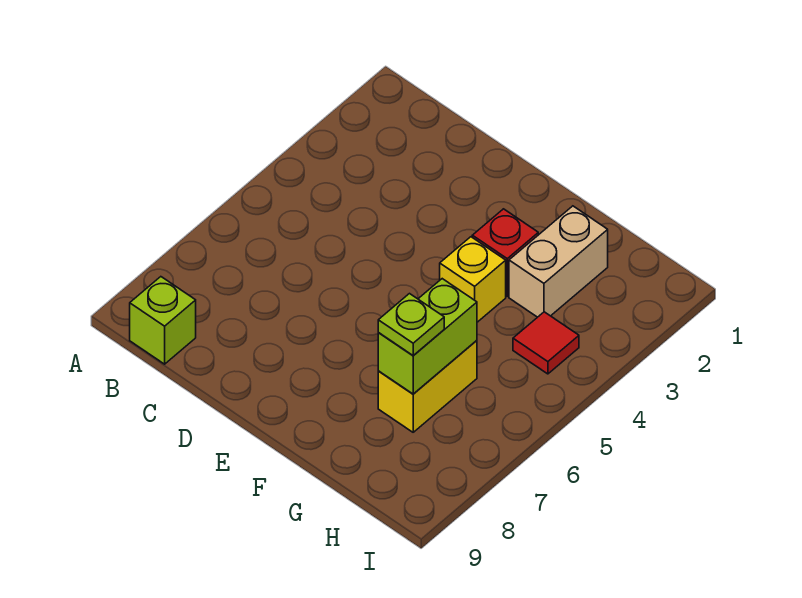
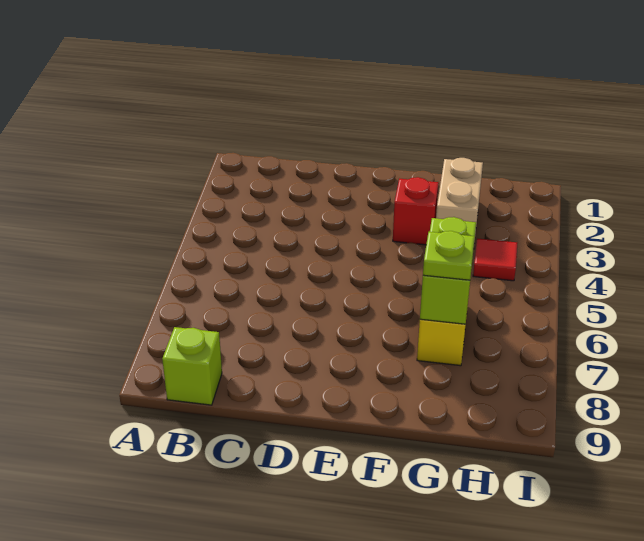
yellow 1x1 brick [440,237,506,322] -> none

